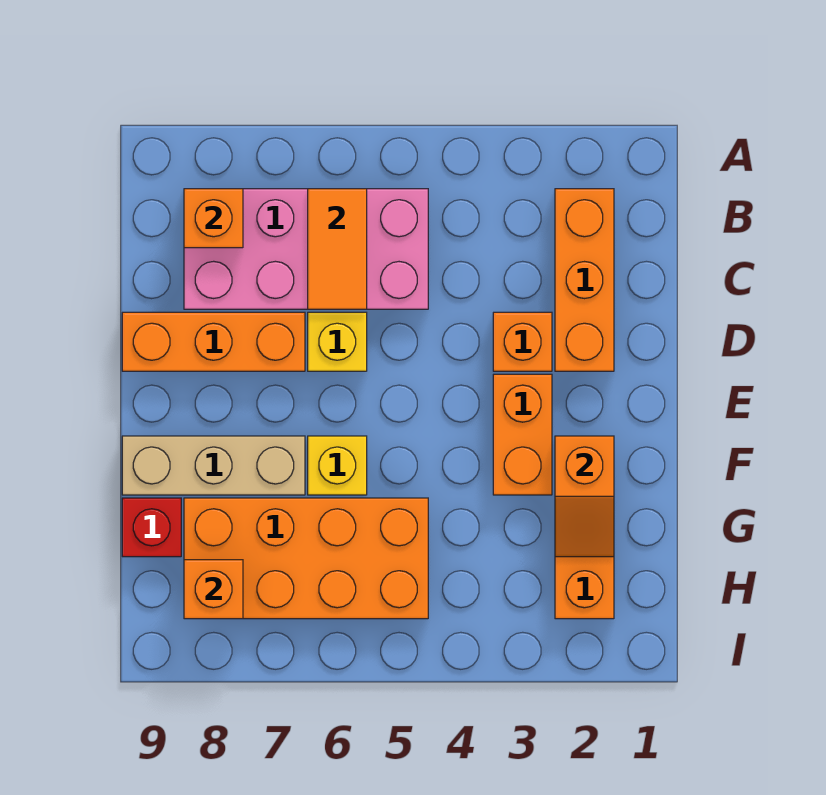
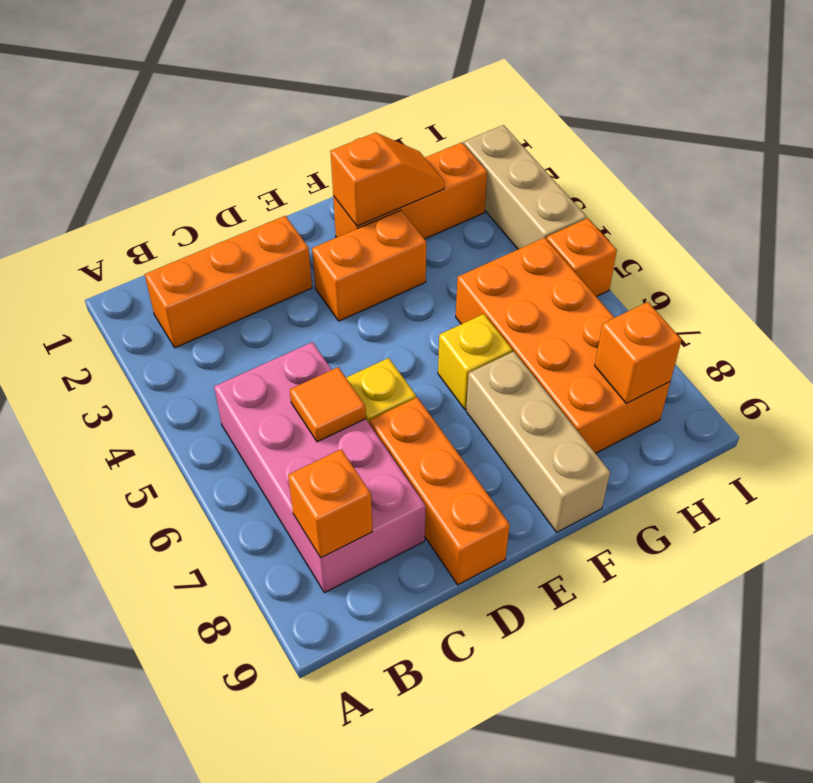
orange 1x2 tile [308,189,367,309] -> orange 1x1 tile [290,367,366,442]
orange 1x1 brick [493,312,552,371] -> orange 1x1 brick moved to [547,218,617,297]
red 1x1 brick [122,498,181,557] -> none
none -> tan 1x3 brick [464,125,586,249]

